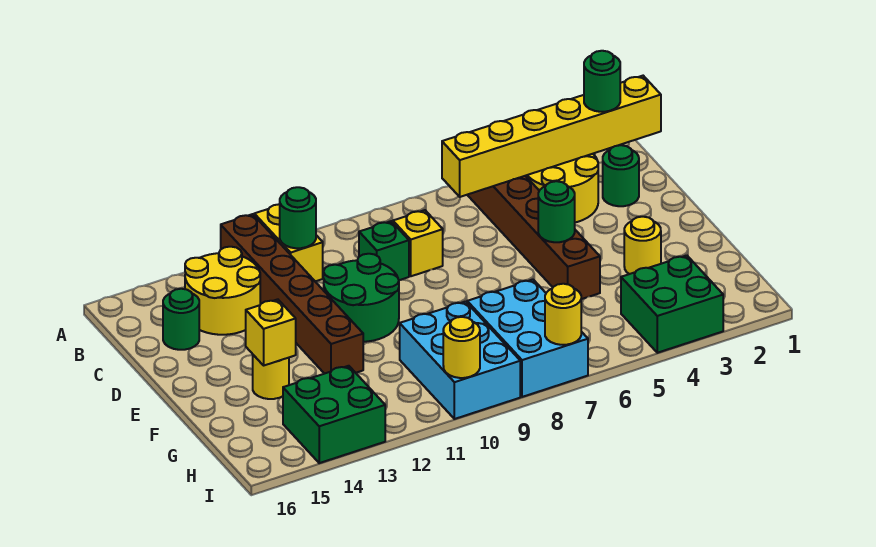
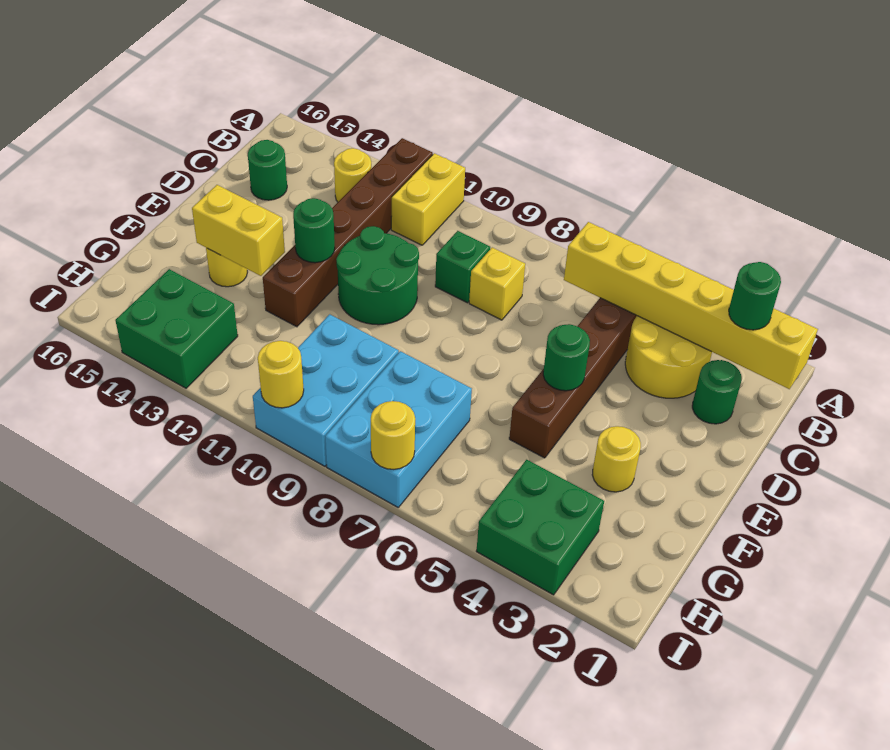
green 1x1 round brick [280,187,316,248] -> green 1x1 round brick moved to [293,198,335,263]
yellow 2x2 round brick [185,247,260,335] -> yellow 1x1 round brick [334,148,371,202]
yellow 1x1 brick [246,299,296,365] -> yellow 1x2 brick [192,185,285,276]

